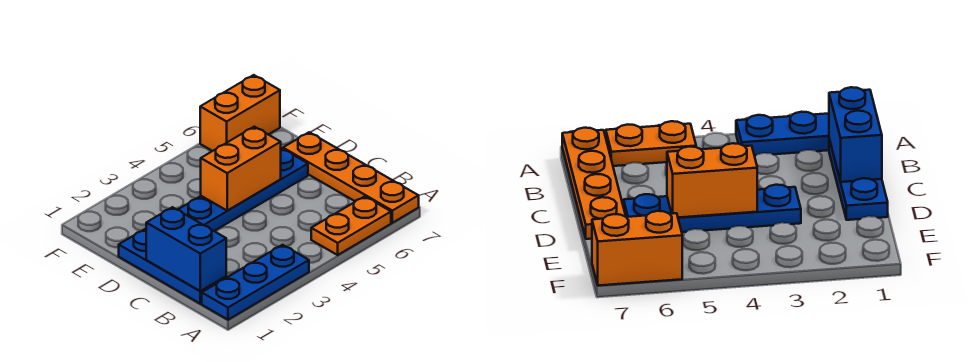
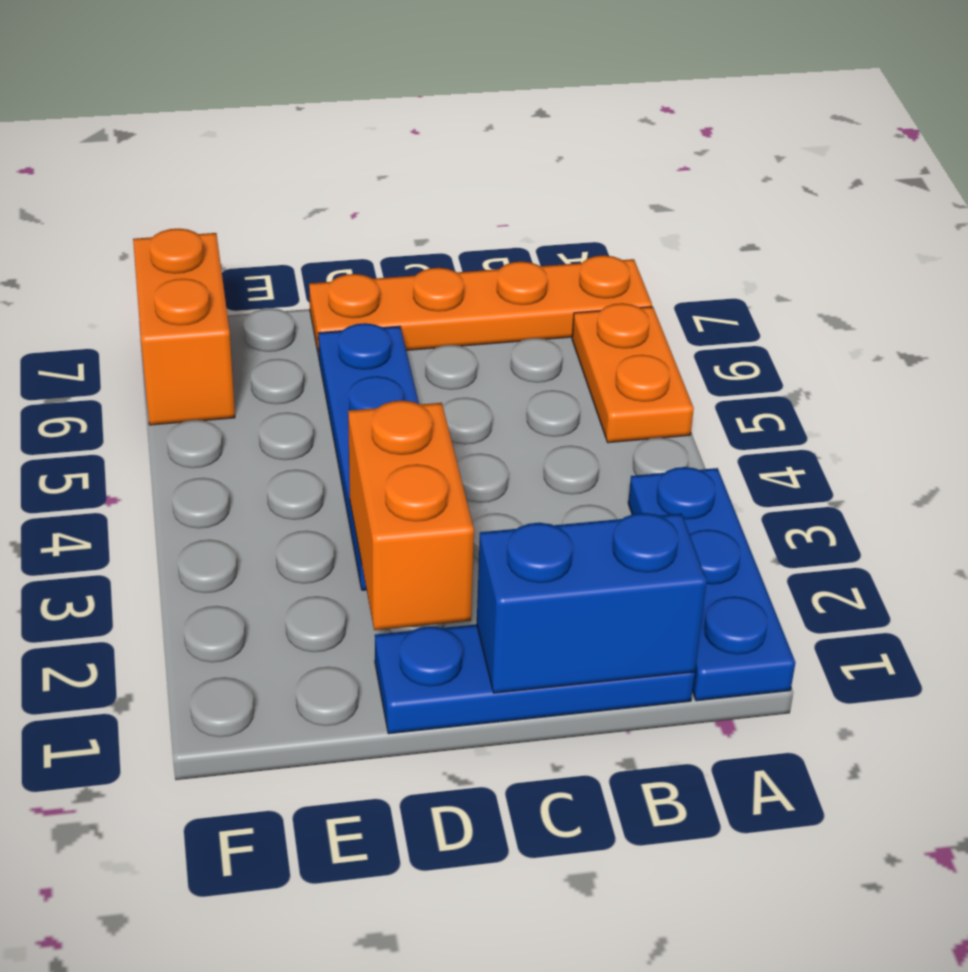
orange 1x2 brick [201,127,281,211] -> orange 1x2 brick moved to [348,400,474,630]

